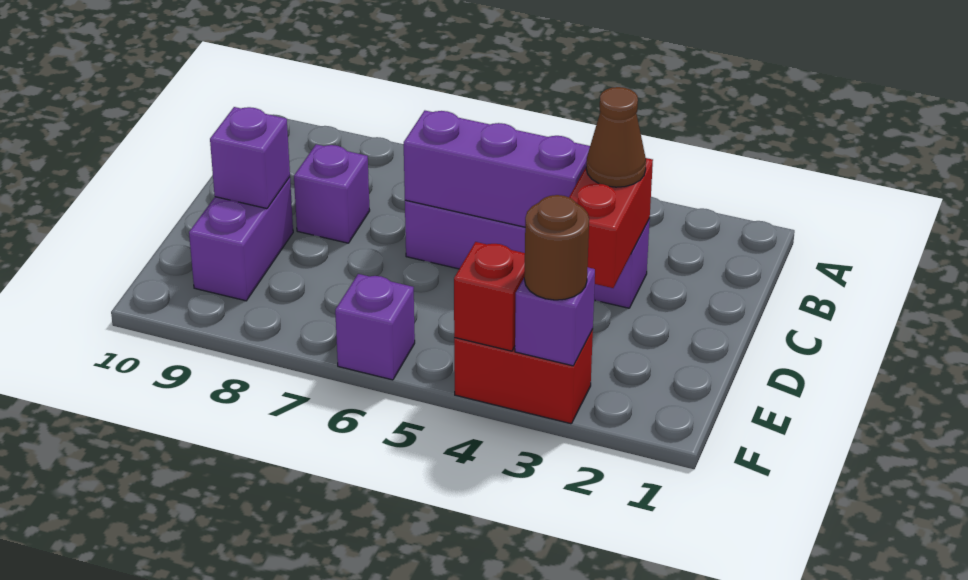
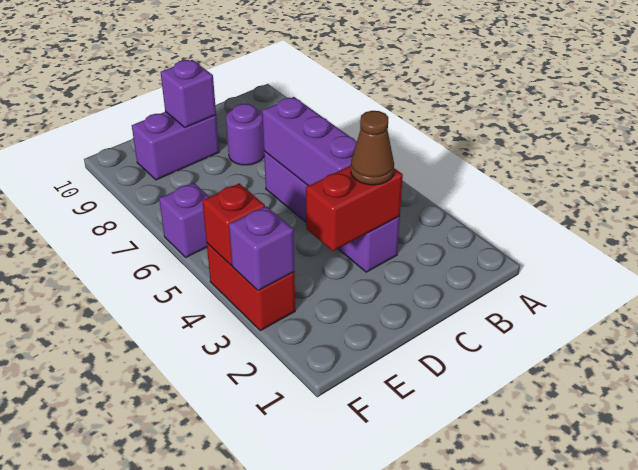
purple 1x1 brick [294,144,370,243] -> purple 1x1 round brick [226,104,264,165]
brown 1x1 round brick [524,195,589,300] -> none

